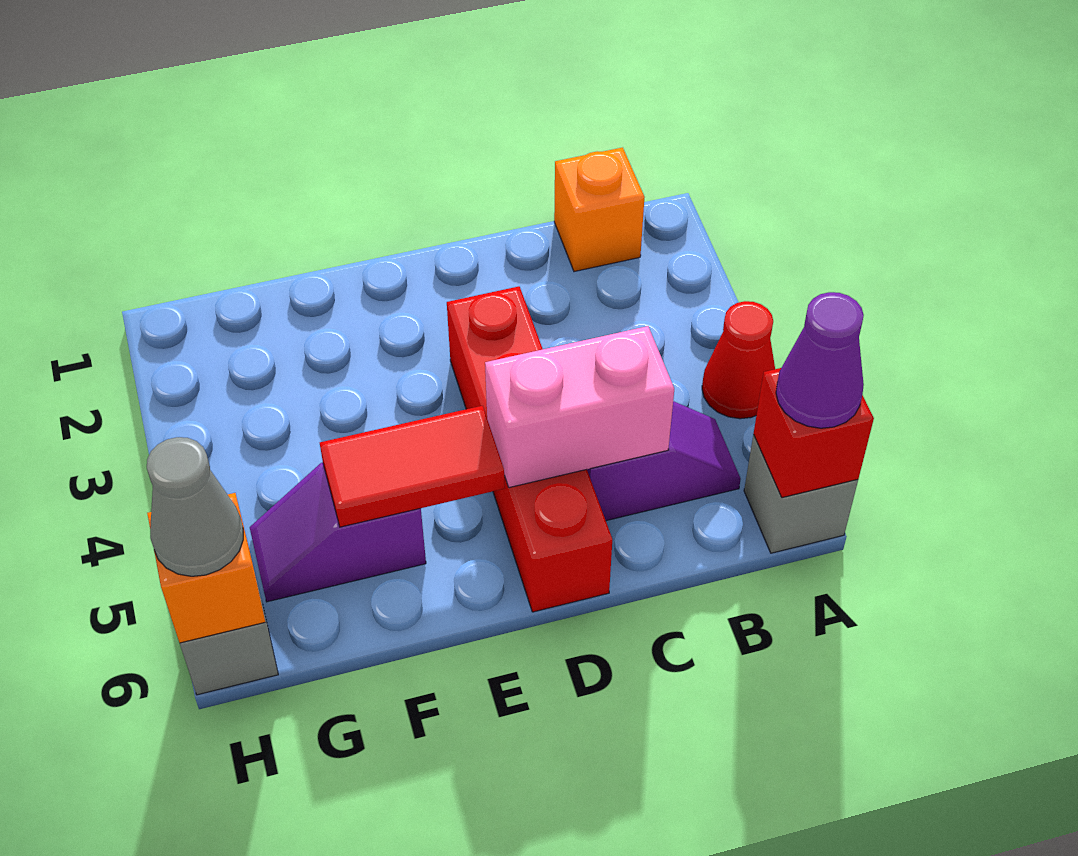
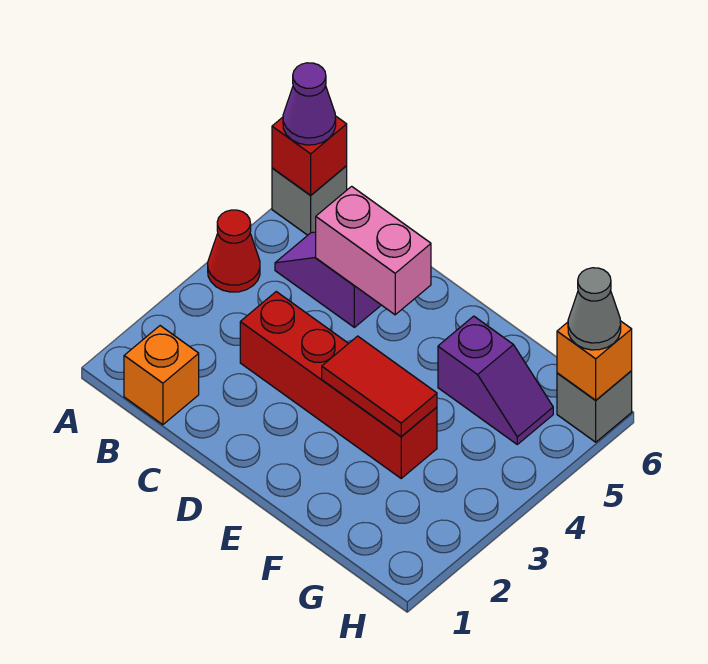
red 1x4 brick [447,286,612,612] -> red 1x4 brick turned to [240,292,437,478]
red 1x2 tile [320,406,505,527] -> red 1x2 tile moved to [322,336,437,437]

